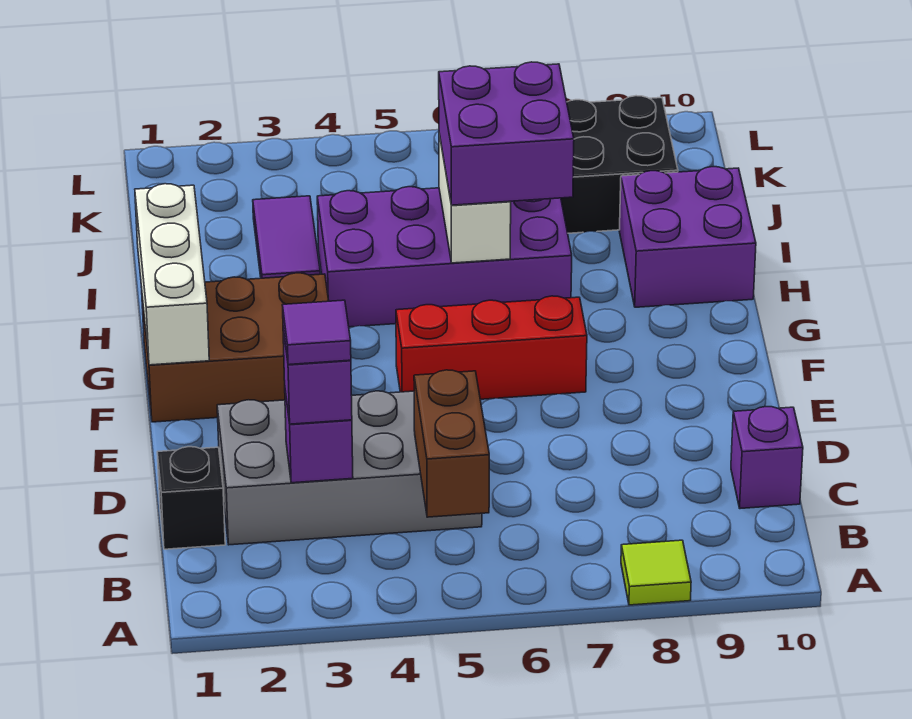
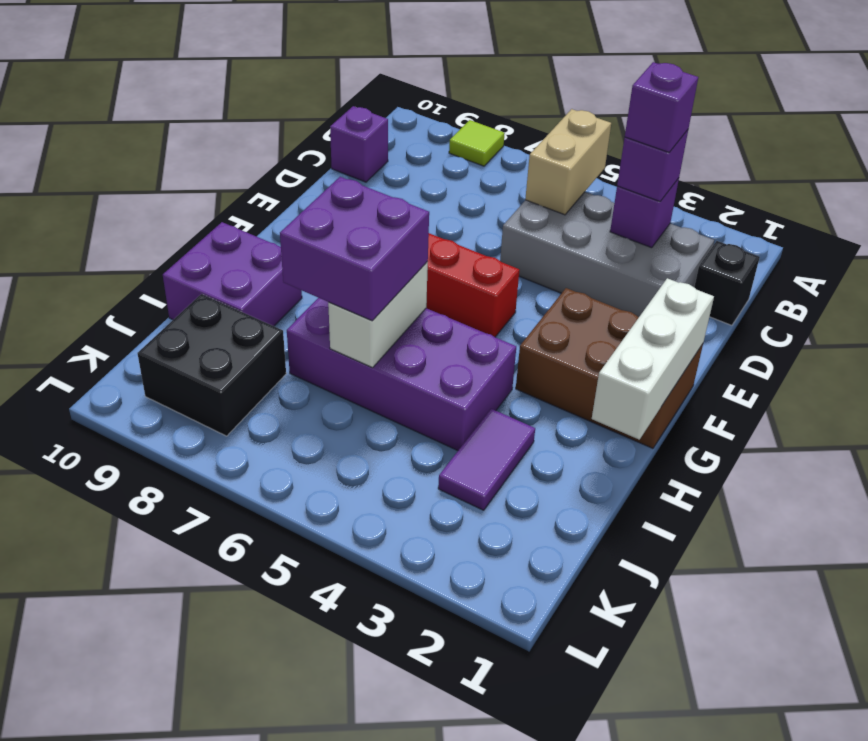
brown 1x2 brick [414,370,489,517] -> tan 1x2 brick [525,109,611,215]
purple 1x1 tile [282,300,351,365] -> purple 1x1 brick [625,62,698,152]

